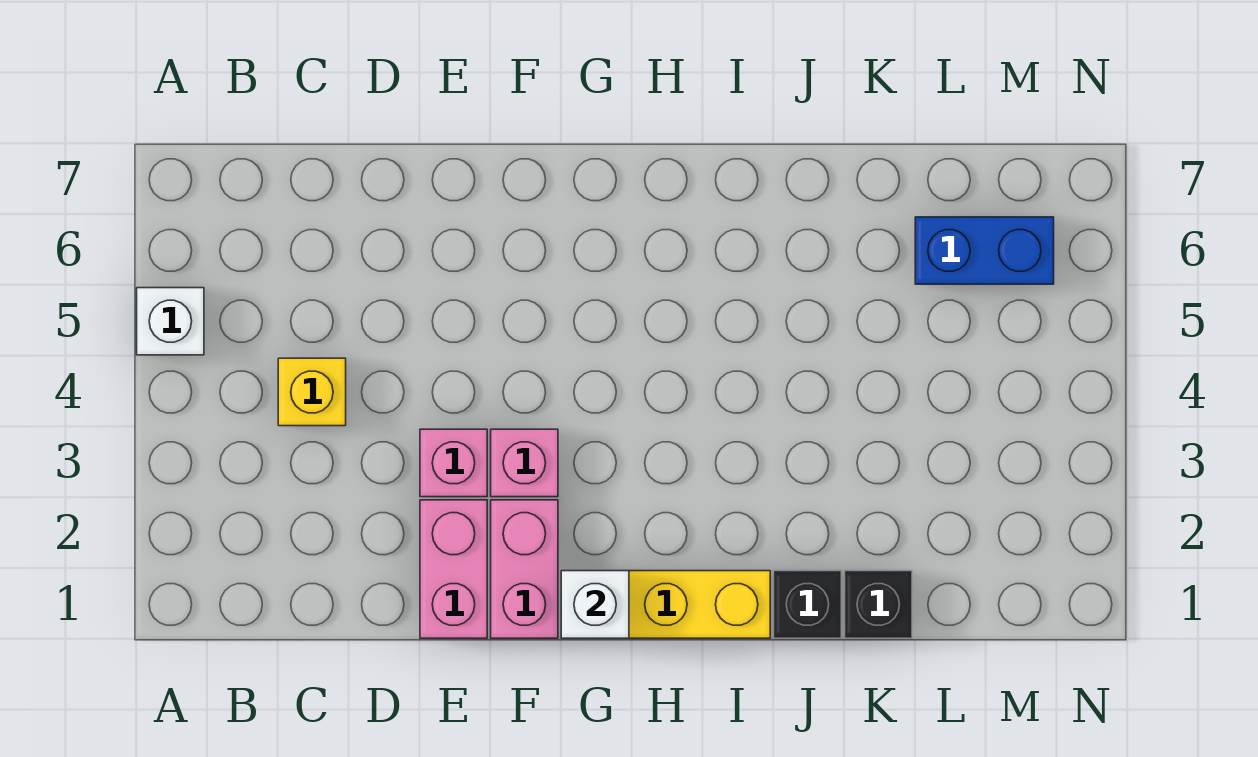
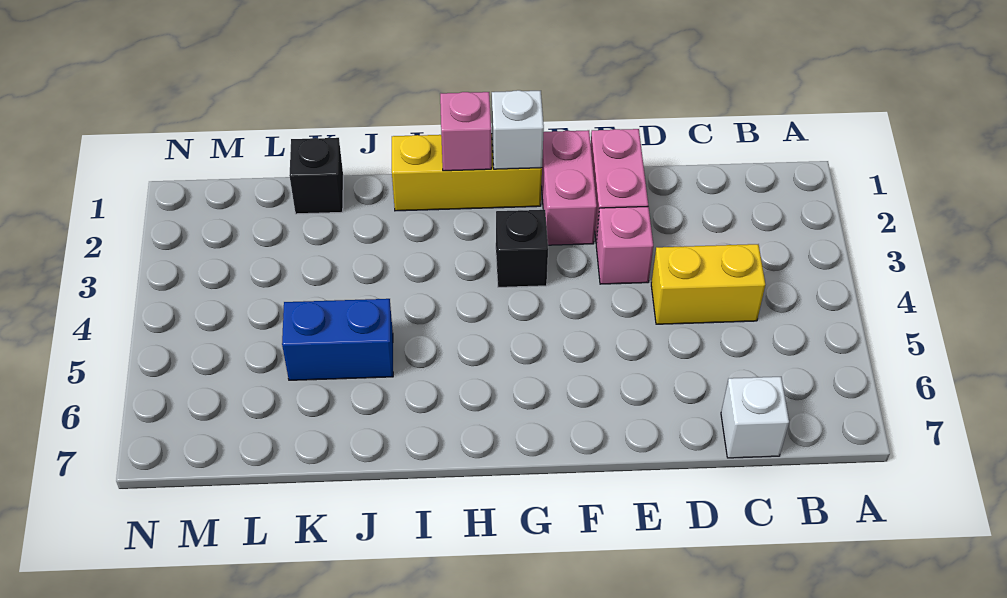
white 1x1 brick [137,288,204,355] -> white 1x1 brick moved to [721,377,789,458]
yellow 1x1 brick [278,358,346,426] -> yellow 1x2 brick [651,244,765,324]
pink 1x1 brick [491,429,558,497] -> pink 1x1 brick moved to [440,92,491,171]
black 1x1 brick [774,571,841,638] -> black 1x1 brick moved to [496,210,548,287]
blue 1x2 brick [915,217,1054,284] -> blue 1x2 brick moved to [282,299,393,380]

